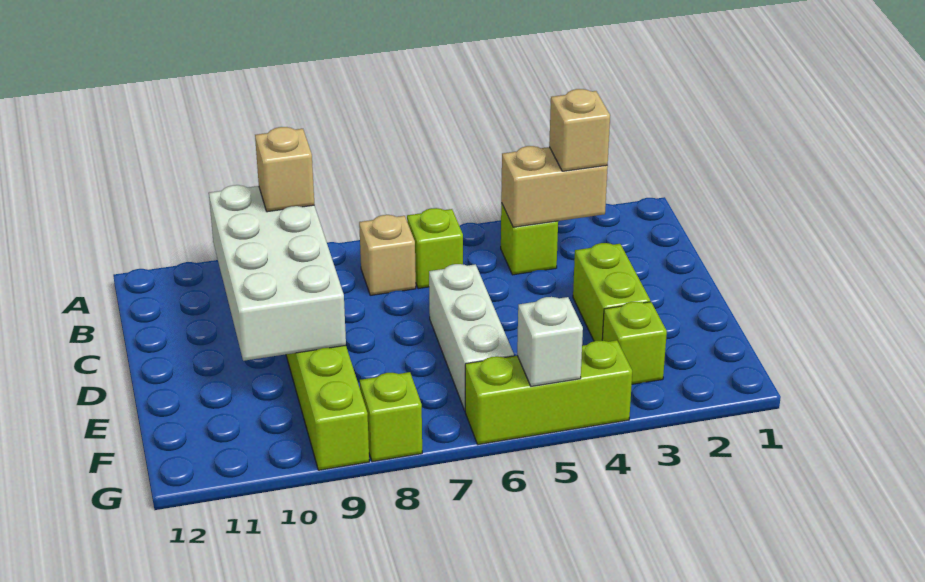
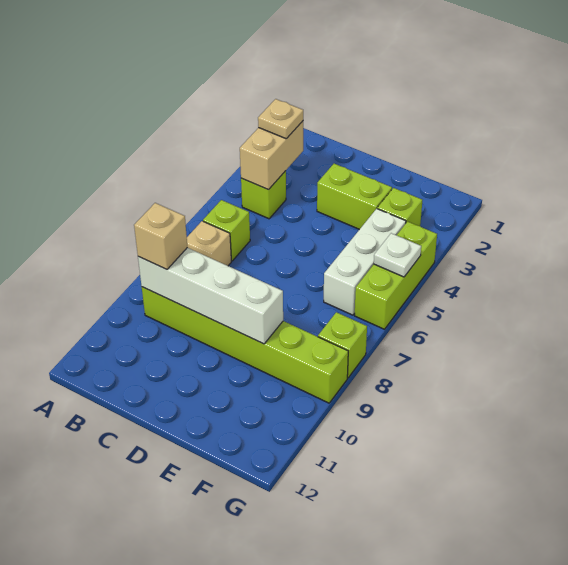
tan 1x1 brick [549,89,610,171] -> tan 1x1 plate [258,99,303,139]
white 2x4 brick [209,185,346,361] -> white 1x4 brick [138,248,283,344]
white 1x3 brick [429,264,514,410] -> white 1x3 brick turned to [324,209,406,315]
white 1x1 brick [517,297,583,386] -> white 1x1 plate [374,233,421,277]

